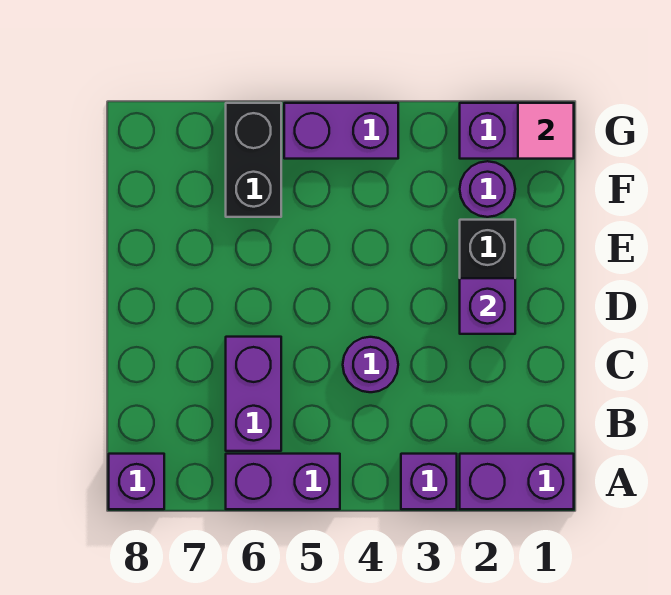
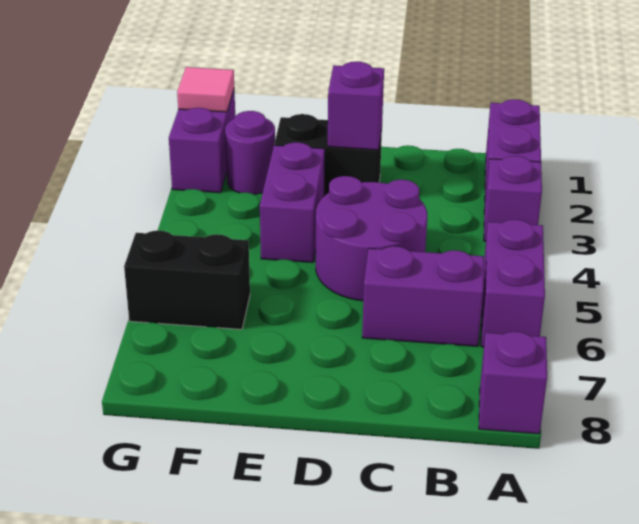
purple 1x1 round brick [343,337,398,392] -> purple 2x2 round brick [316,176,427,301]
purple 1x2 brick [284,103,398,159] -> purple 1x2 brick moved to [260,142,325,263]

